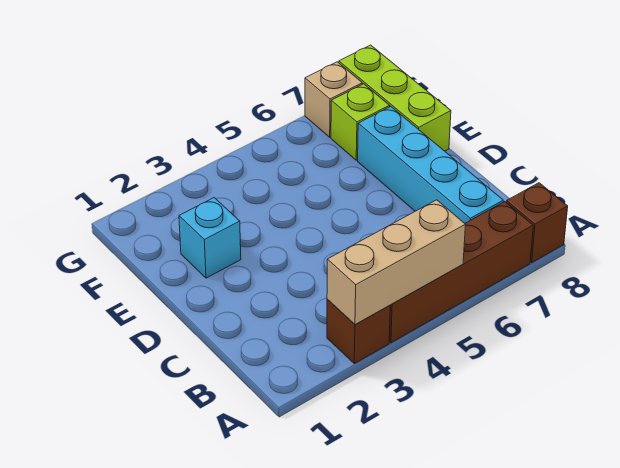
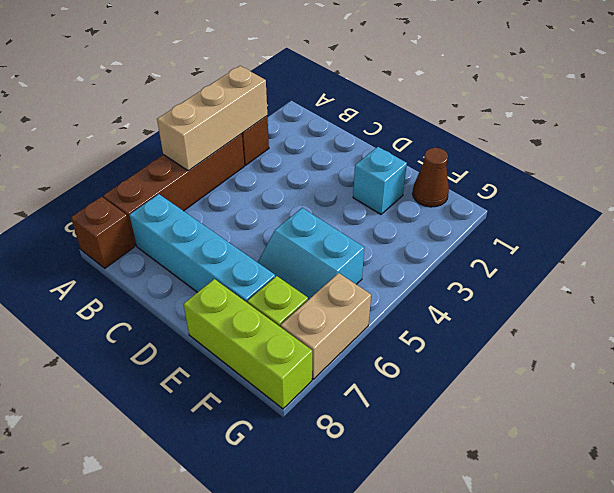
none -> cyan 2x2 slope [258,208,364,300]
none -> brown 1x1 cone [413,148,449,207]
tan 1x1 brick [305,62,362,137] -> tan 1x2 brick [281,273,371,379]

